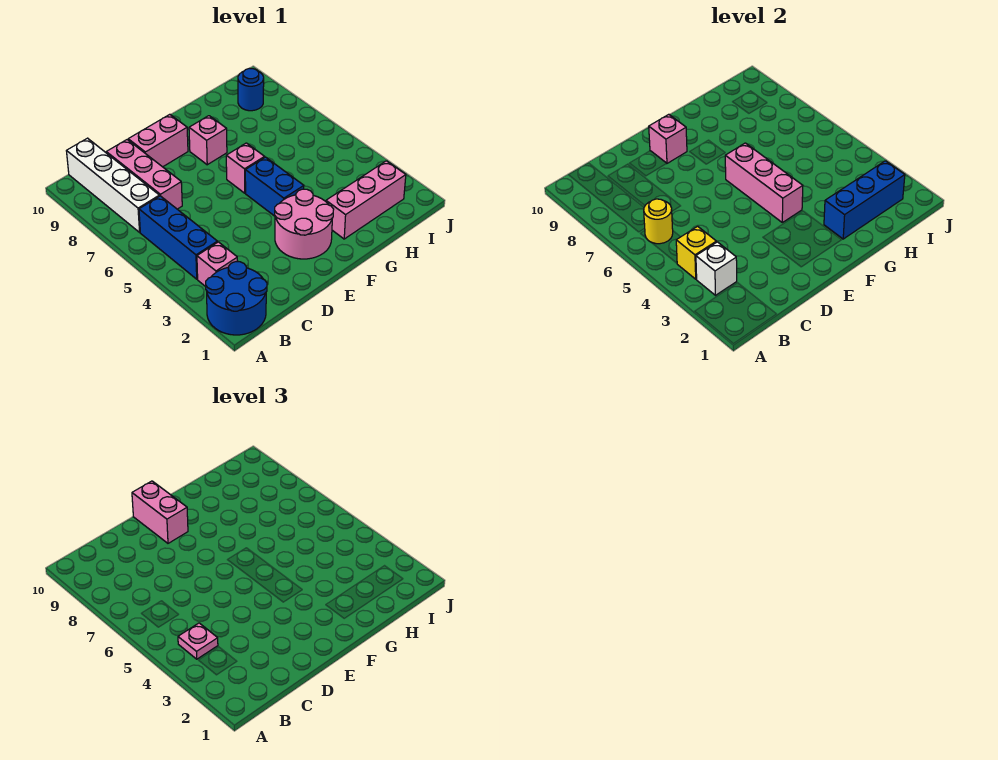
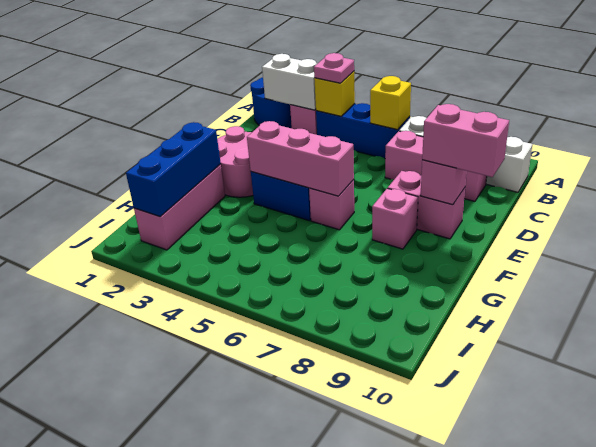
white 1x1 brick [696,242,737,295] -> white 1x2 brick [262,54,317,110]
yellow 1x1 round brick [644,199,673,244] -> yellow 1x1 brick [370,76,411,130]
pink 1x2 brick [128,114,188,167] -> pink 1x2 brick turned to [388,171,465,239]
blue 1x1 round brick [238,68,264,111] -> none

